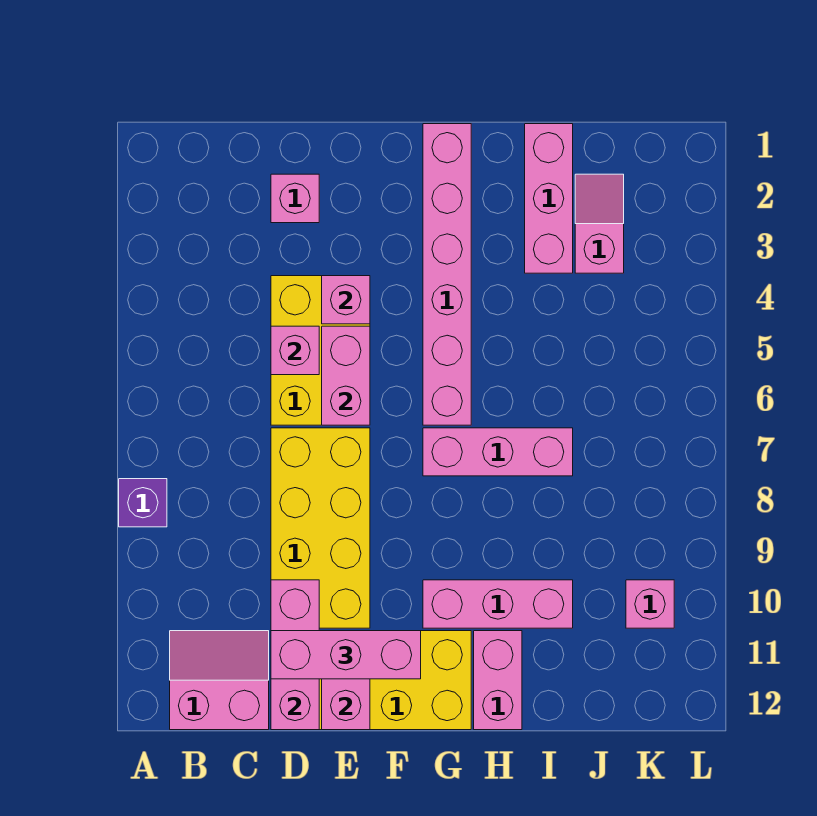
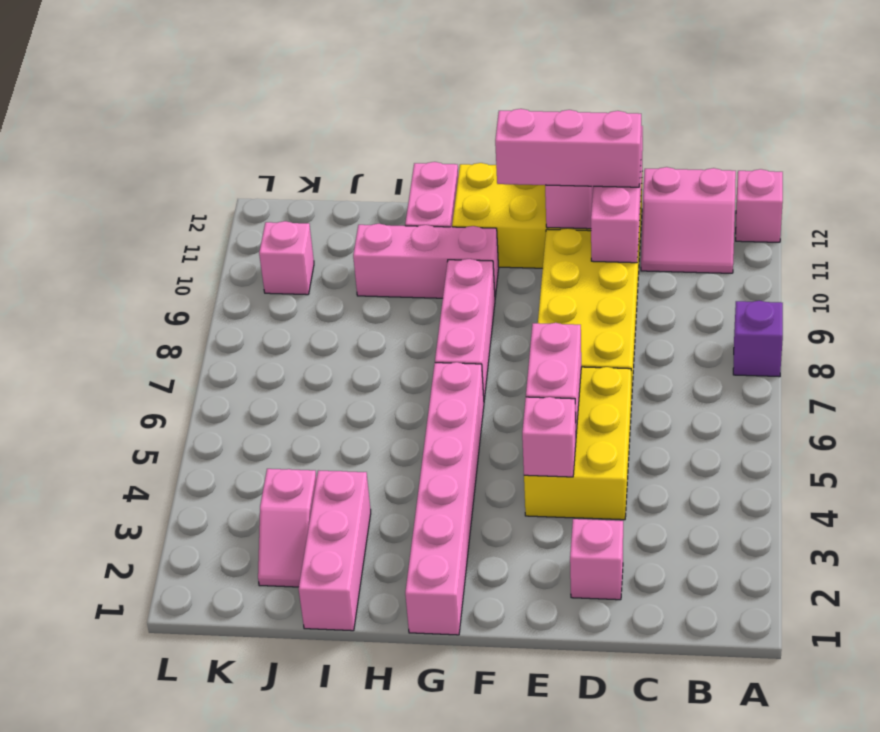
pink 1x1 brick [271,326,319,375] -> pink 1x1 brick moved to [736,169,783,242]
pink 1x3 brick [423,428,573,476] -> pink 1x3 brick turned to [435,259,495,400]

